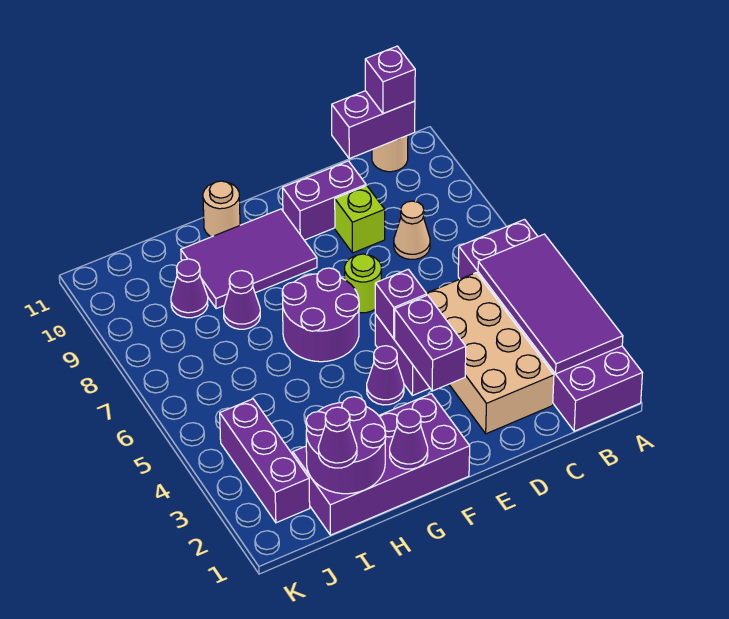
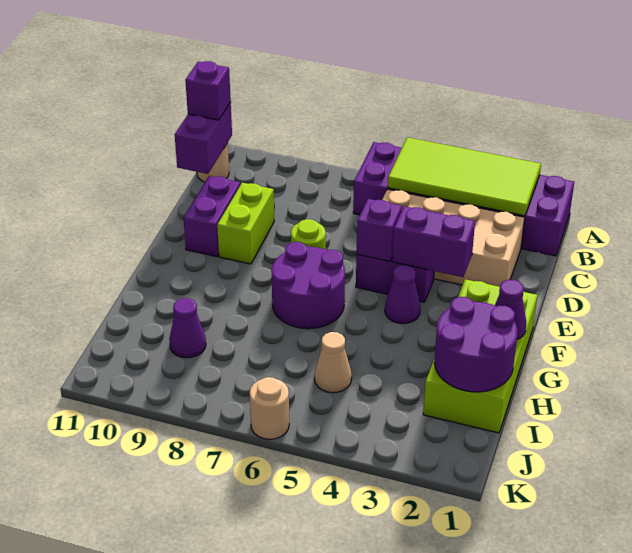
purple 2x4 tile [478,234,623,374] -> lime 2x4 tile [388,137,541,216]
tan 1x1 cone [394,201,430,259] -> tan 1x1 cone moved to [314,332,352,393]
lime 1x1 brick [335,186,385,253] -> lime 1x2 brick [217,183,274,264]
purple 2x4 brick [293,394,470,535] -> lime 2x4 brick [423,279,537,433]
purple 2x3 tile [181,209,317,309] -> none
tan 1x1 round brick [203,181,240,237] -> tan 1x1 round brick moved to [250,377,289,439]
purple 1x1 cone [224,271,260,329] -> none
purple 1x1 cone [318,407,357,468] -> none
purple 1x3 brick [220,399,310,523] -> none

